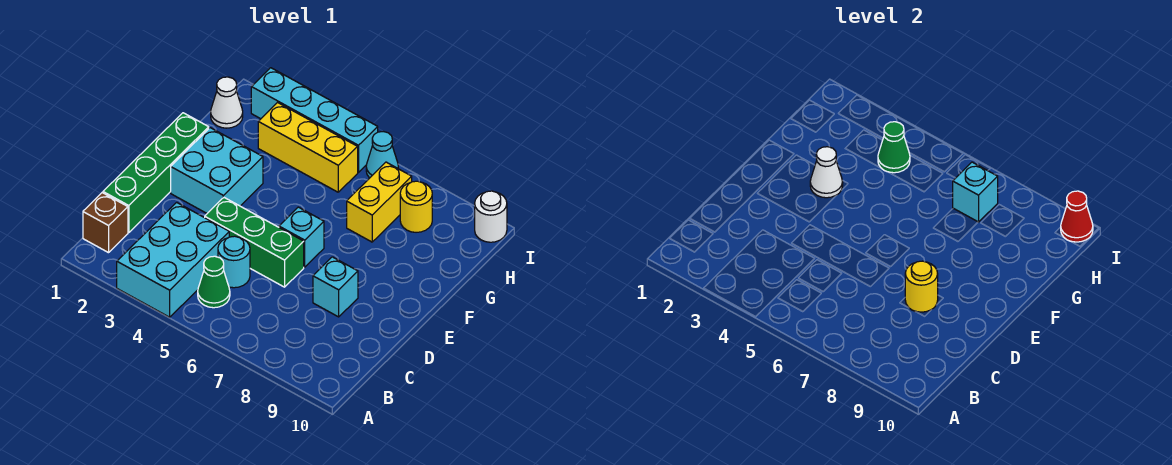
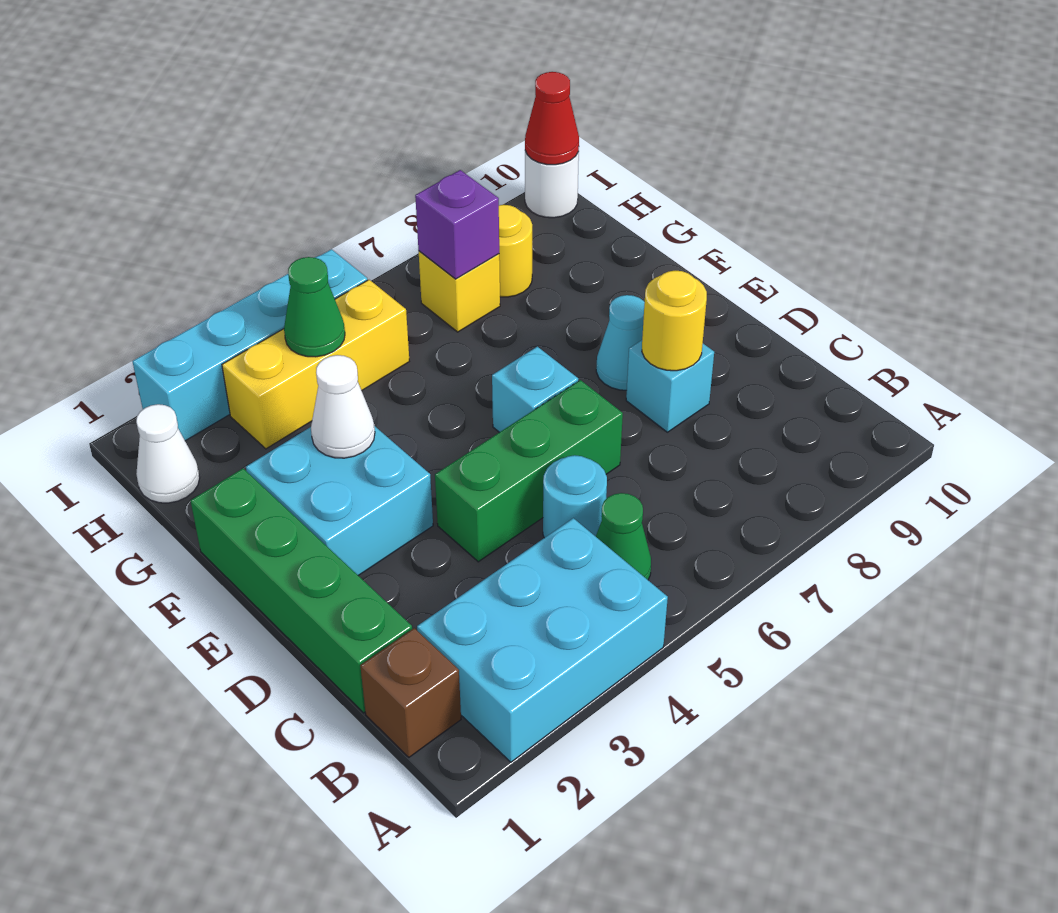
cyan 2x3 brick [117,202,229,317] -> cyan 2x3 brick turned to [417,518,668,762]
yellow 1x2 brick [347,162,412,242] -> yellow 1x1 brick [419,251,500,332]
cyan 1x1 brick [953,162,998,222] -> purple 1x1 brick [415,170,499,279]
cyan 1x1 cone [366,132,398,178] -> cyan 1x1 cone moved to [596,295,645,390]

